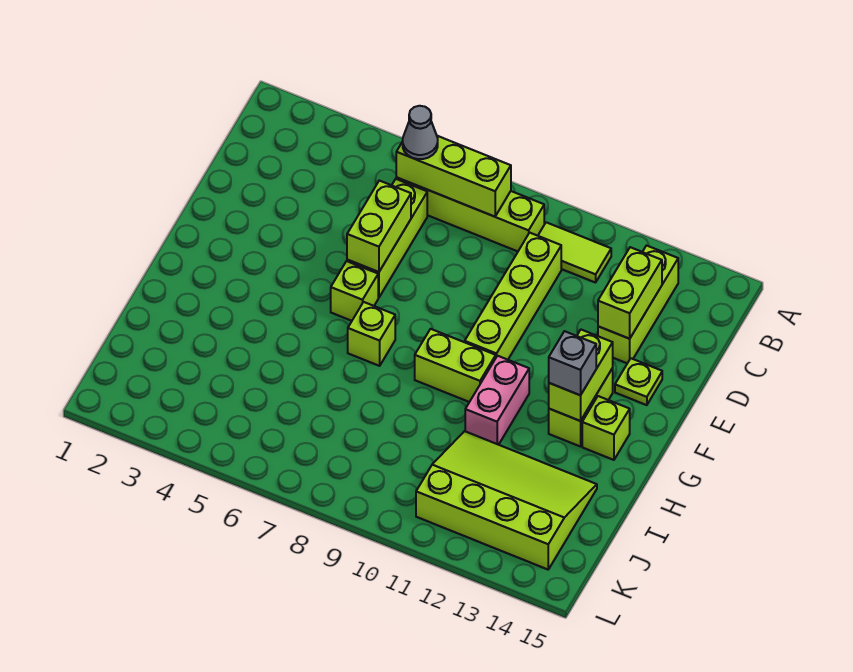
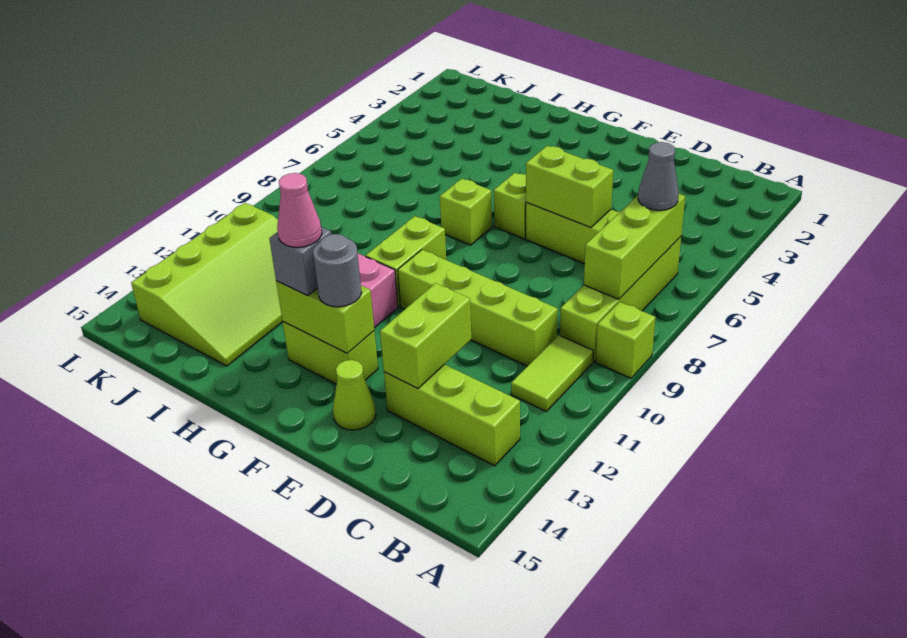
lime 1x2 brick [598,247,662,339] -> lime 1x2 brick turned to [380,283,471,389]
lime 1x1 plate [615,358,662,405] -> lime 1x1 cone [333,360,376,430]
none -> grey 1x1 round brick [313,234,361,307]
none -> pink 1x1 cone [277,173,322,247]
lime 1x1 brick [582,396,630,460] -> lime 1x1 brick moved to [596,302,656,378]

